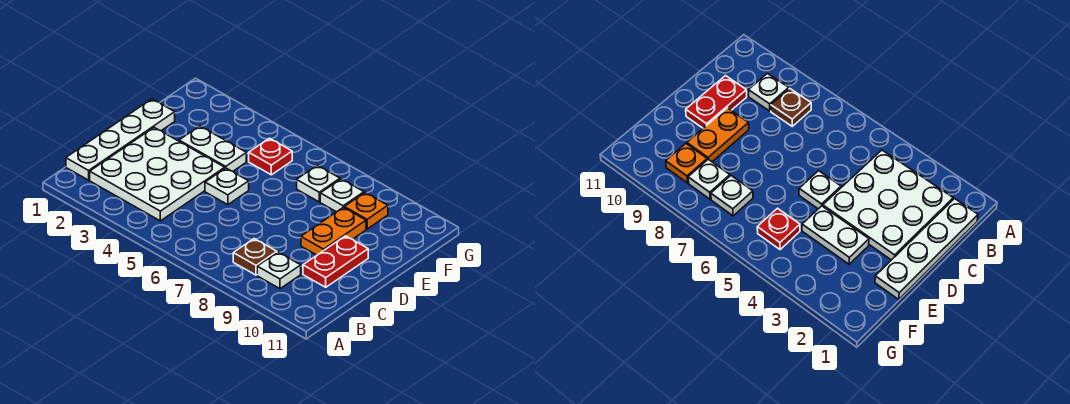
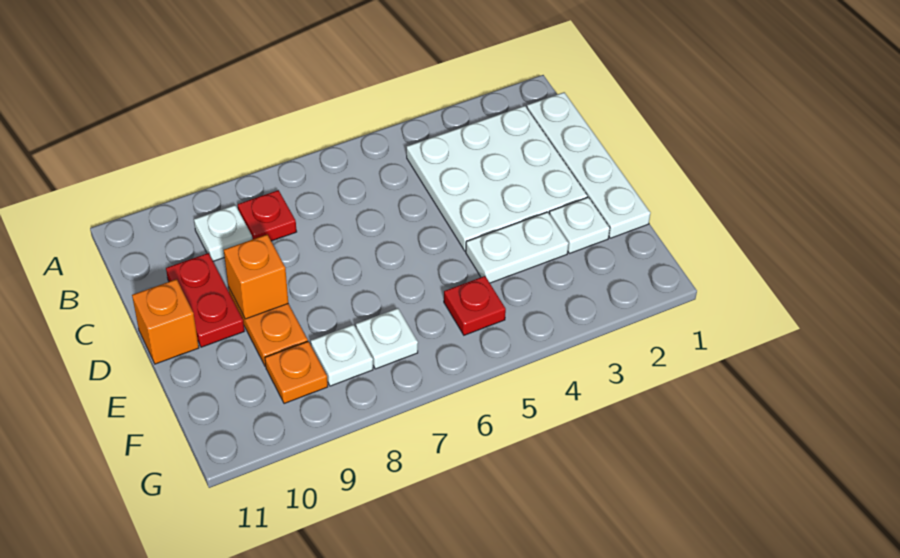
brown 1x1 plate [233,239,277,275] -> red 1x1 plate [238,190,297,241]
white 1x1 plate [205,168,249,205] -> white 1x1 plate moved to [550,197,610,254]
none -> orange 1x1 brick [224,235,288,319]
none -> orange 1x1 brick [132,279,199,364]

